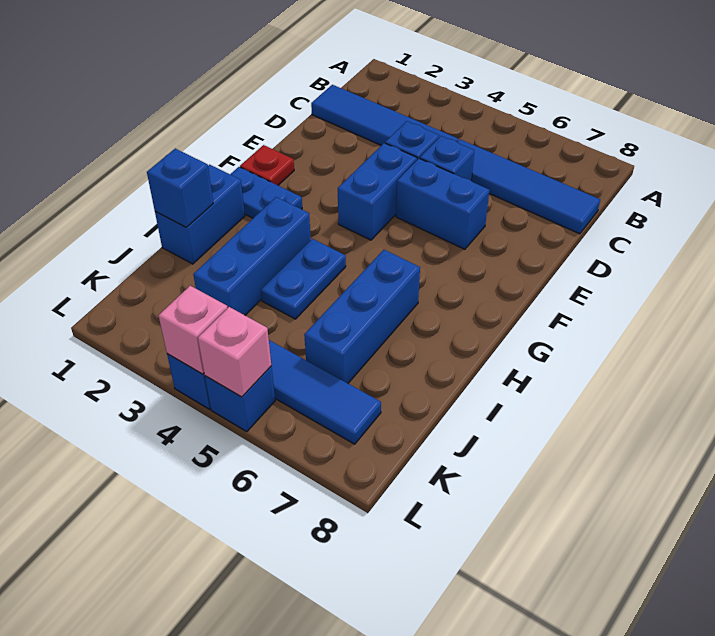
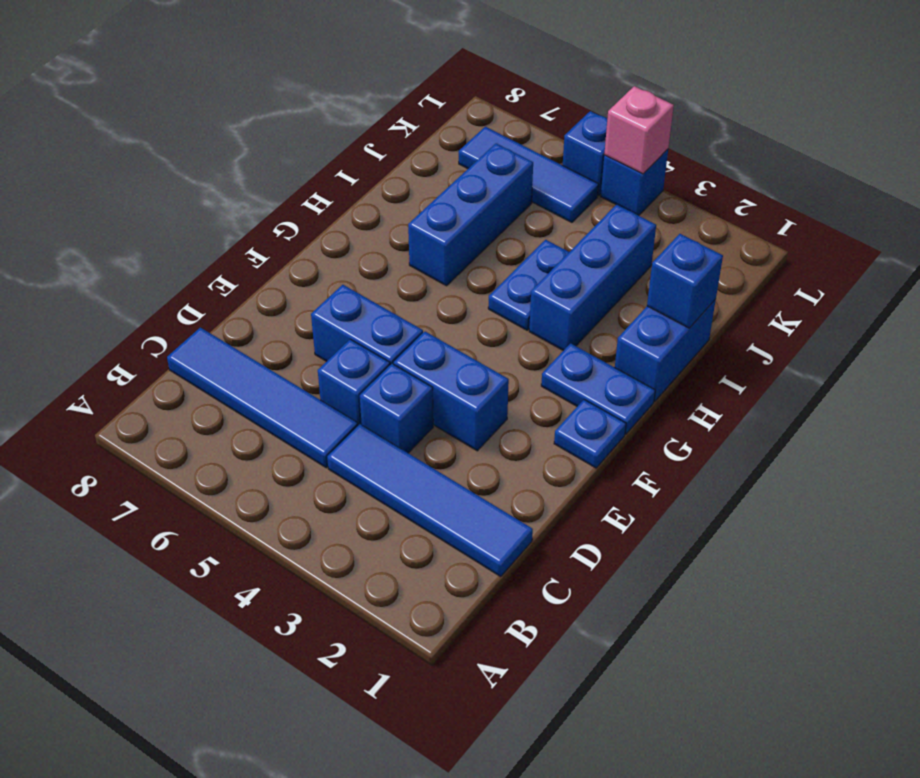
blue 1x2 brick [338,143,417,240] -> blue 1x2 brick turned to [394,332,509,451]
red 1x1 plate [240,145,294,185] -> blue 1x1 plate [554,400,626,468]
pink 1x1 brick [198,307,271,397] -> none

